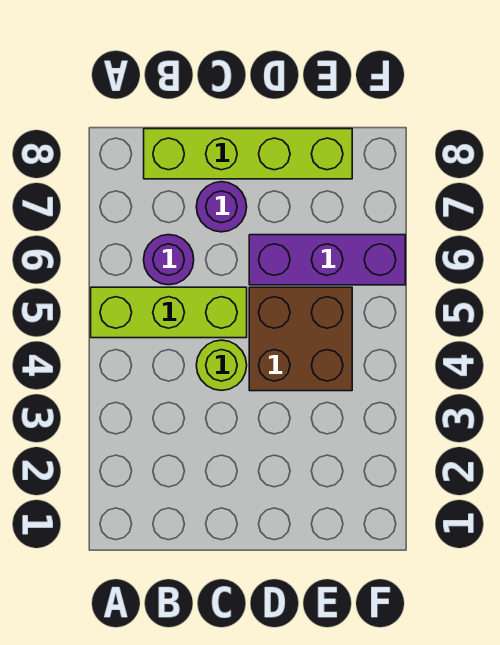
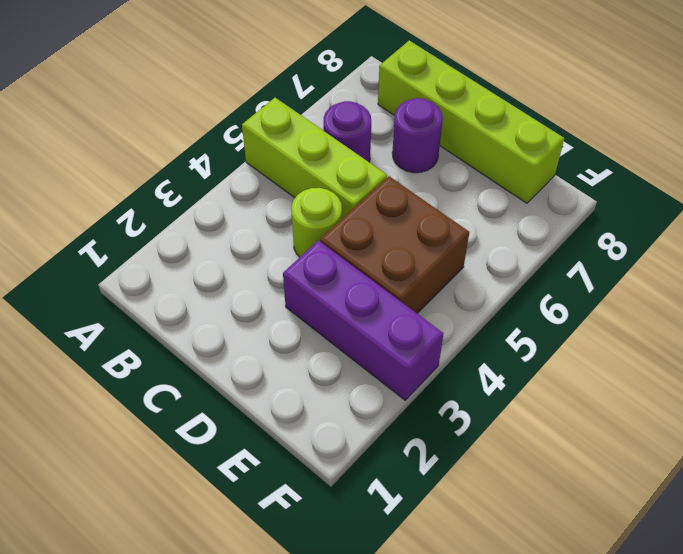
purple 1x3 brick [249,235,405,285] -> purple 1x3 brick moved to [283,241,443,400]

